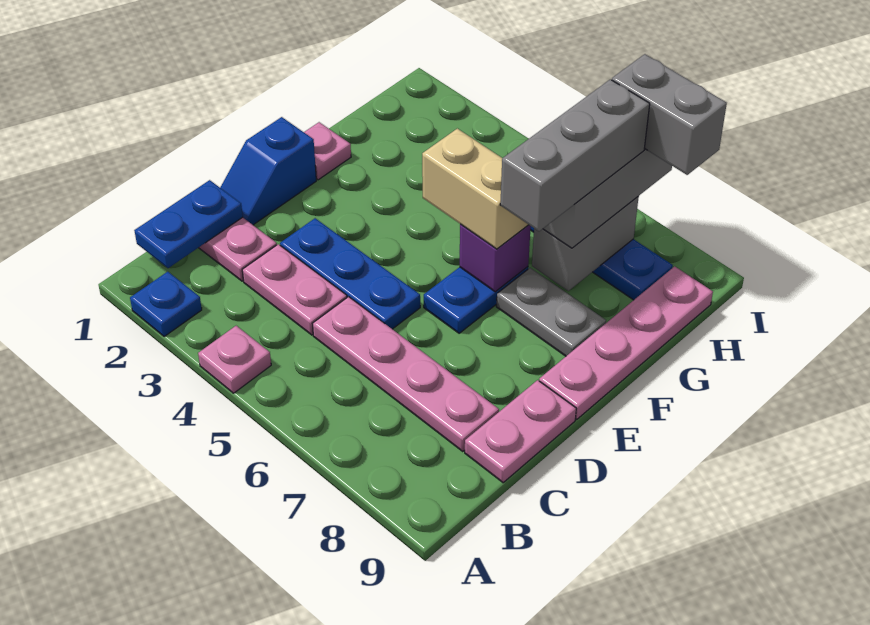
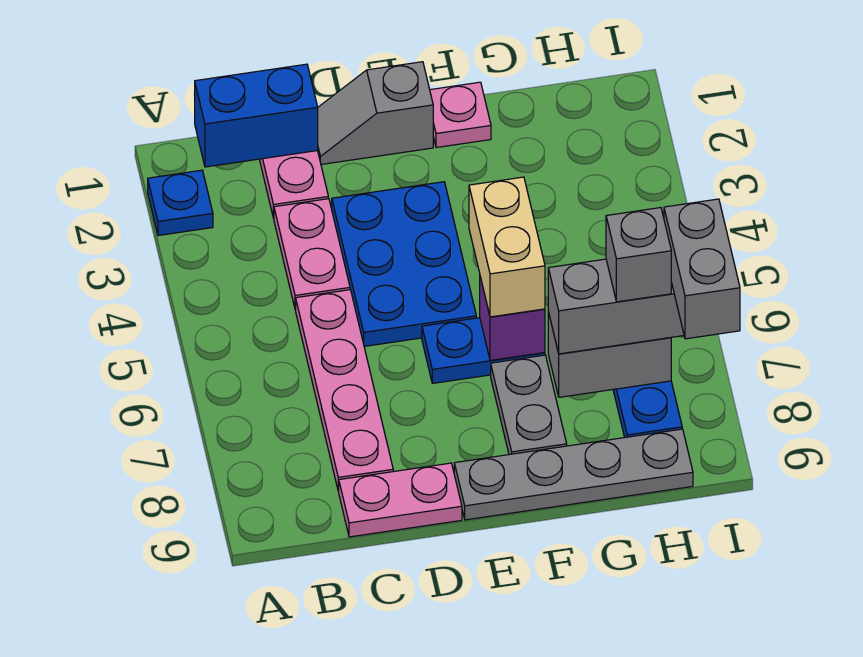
pink 1x1 plate [198,326,271,393] -> none
blue 1x2 plate [134,180,243,268] -> blue 1x2 brick [195,64,318,167]
blue 1x2 slope [220,117,316,225] -> grey 1x2 slope [318,62,433,164]
blue 1x3 plate [280,218,420,329] -> blue 2x3 plate [332,182,476,346]
pink 1x4 plate [539,266,713,419] -> grey 1x4 plate [454,429,693,520]
grey 1x3 brick [500,79,650,231] -> grey 1x1 brick [606,208,671,302]

